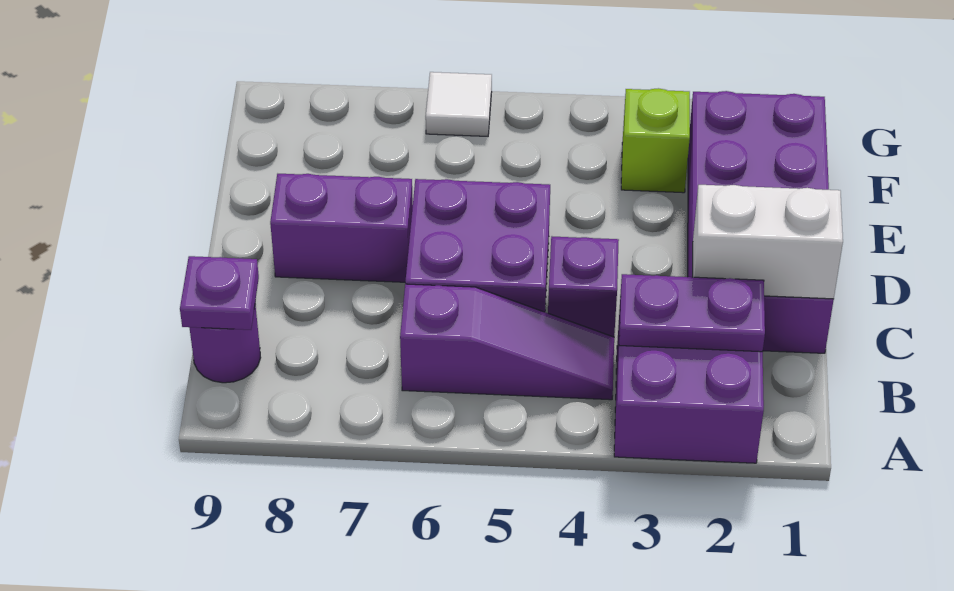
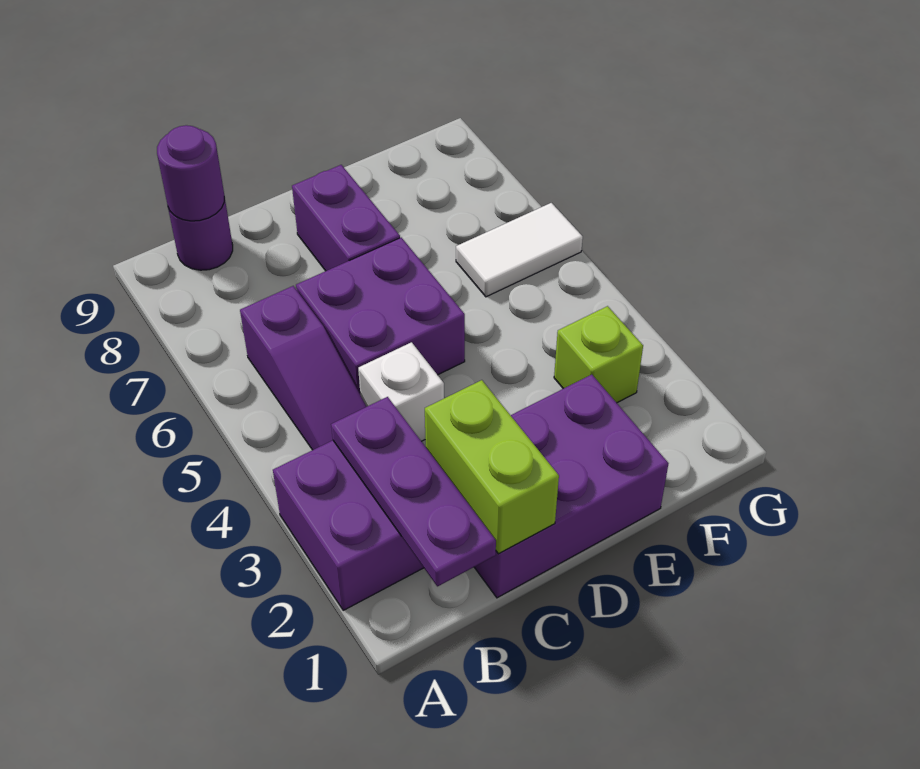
purple 1x2 plate [619,274,765,352] -> purple 1x3 plate [331,397,496,586]
purple 1x1 plate [180,256,259,330] -> purple 1x1 round brick [157,125,224,221]
purple 2x4 brick [688,91,834,353] -> purple 2x3 brick [474,375,668,598]
white 1x2 brick [693,185,843,299] -> lime 1x2 brick [425,380,559,554]
purple 1x1 brick [548,237,619,337] -> white 1x1 brick [358,342,444,441]
white 1x1 tile [426,72,492,136] -> white 1x2 tile [456,203,583,297]

